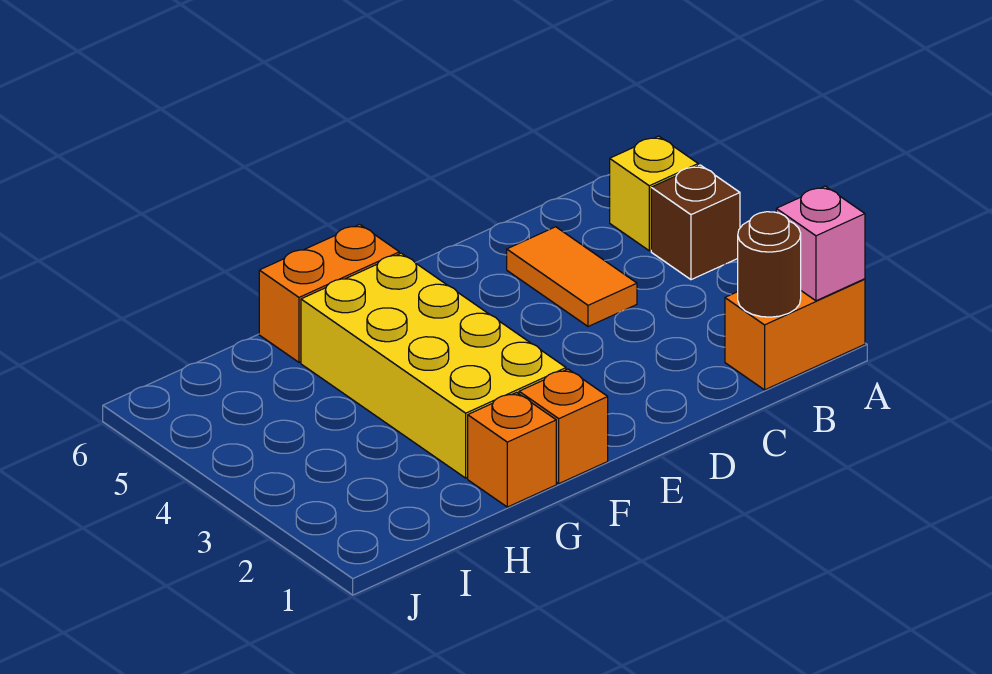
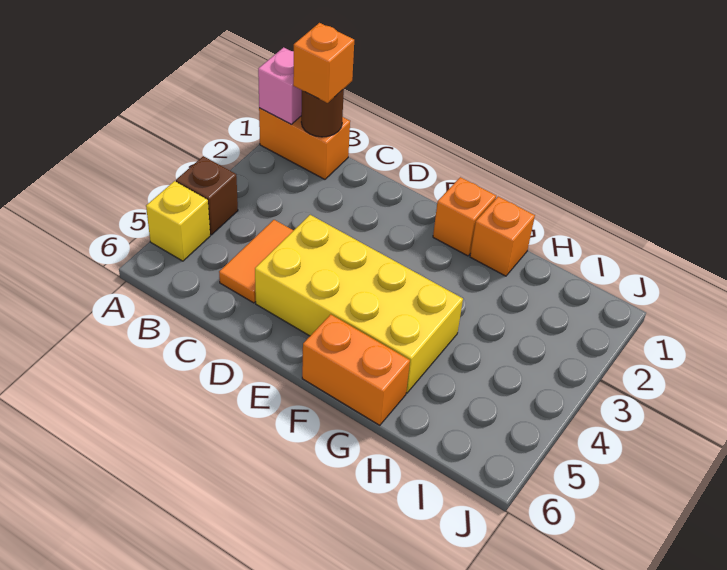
none -> orange 1x1 brick [293,23,354,103]
yellow 2x4 brick [301,253,566,478] -> yellow 2x4 brick turned to [255,215,463,393]

